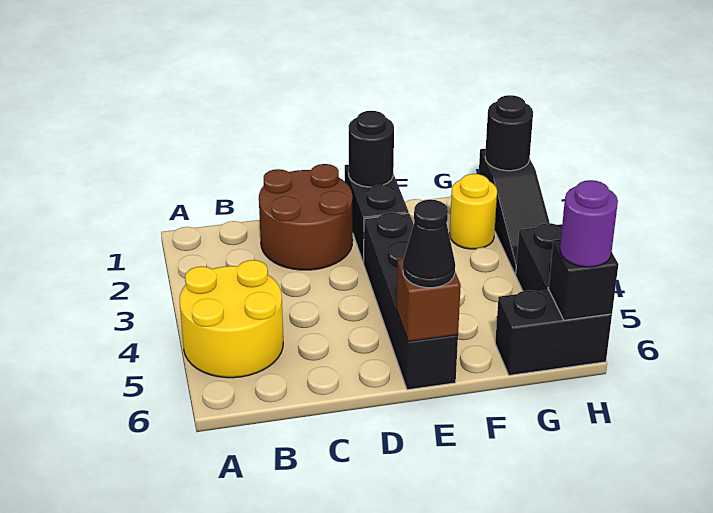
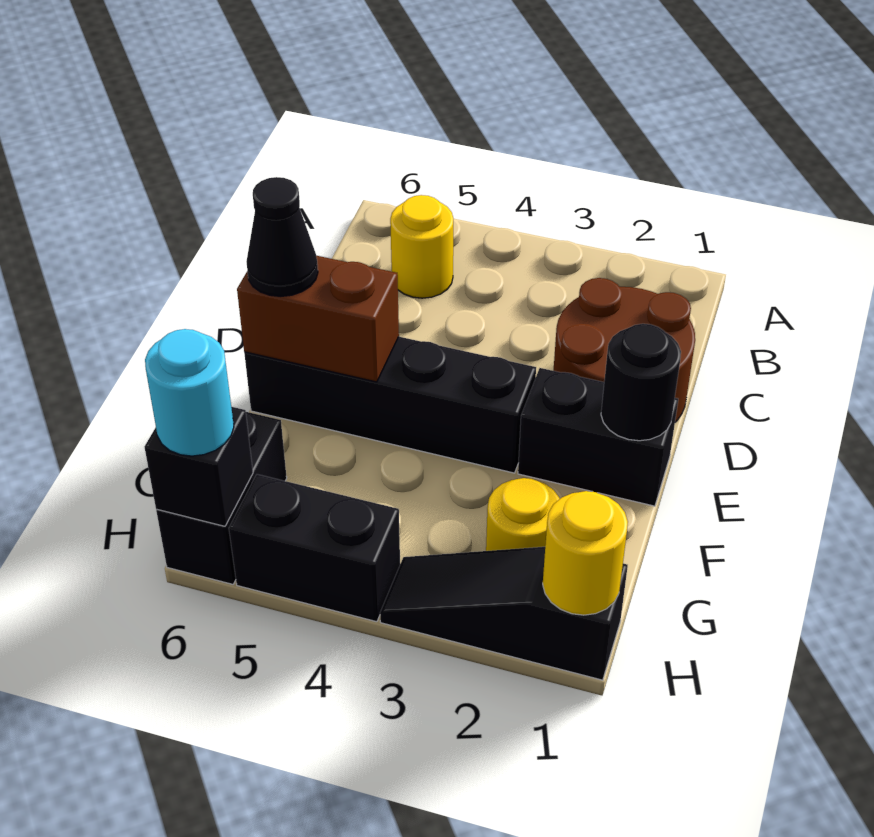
yellow 2x2 round brick [180,260,283,378] -> yellow 1x1 round brick [390,195,453,298]
brown 1x1 brick [397,259,461,342] -> brown 1x2 brick [237,256,399,382]
black 1x1 round brick [485,95,533,171] -> yellow 1x1 round brick [543,491,628,615]
purple 1x1 round brick [560,180,618,267] -> cyan 1x1 round brick [145,329,234,456]

